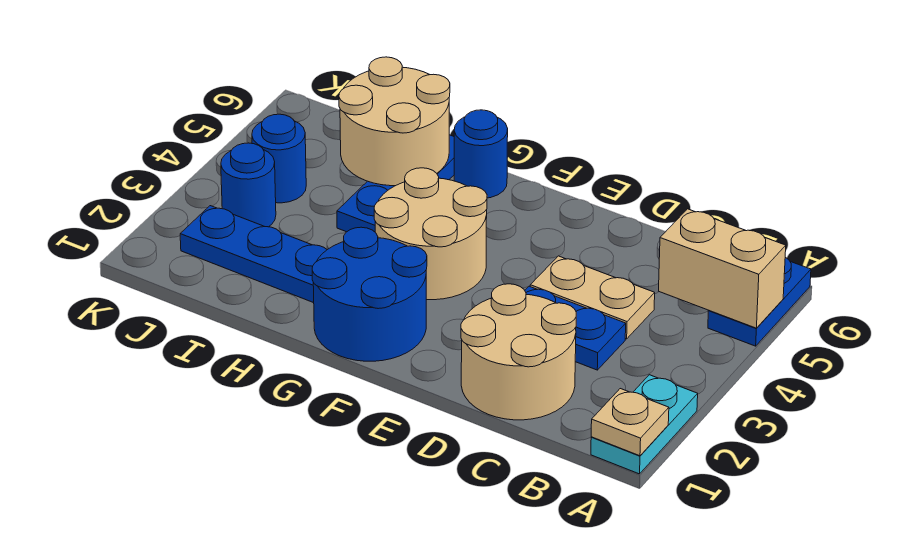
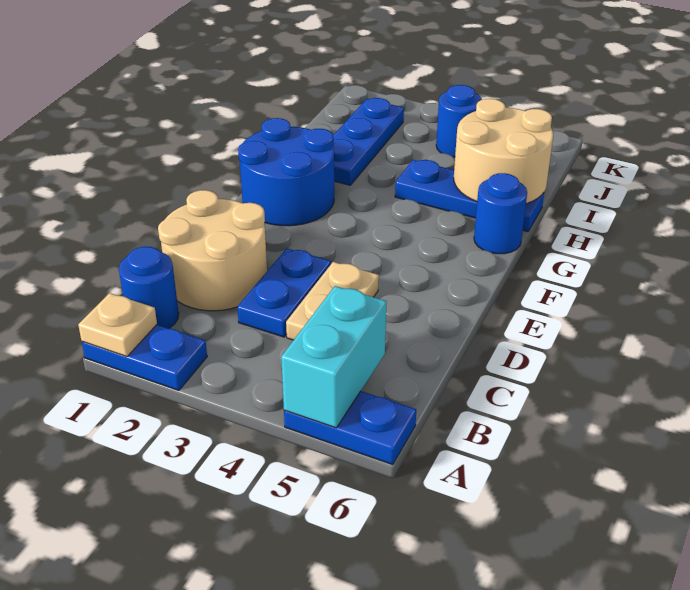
cyan 1x2 plate [591,375,698,474] -> blue 1x2 plate [82,325,207,390]
tan 1x2 brick [659,209,786,328] -> cyan 1x2 brick [281,286,386,428]
tan 2x2 round brick [374,168,487,300] -> none
blue 1x1 round brick [221,143,276,227] -> blue 1x1 round brick moved to [119,247,179,328]

